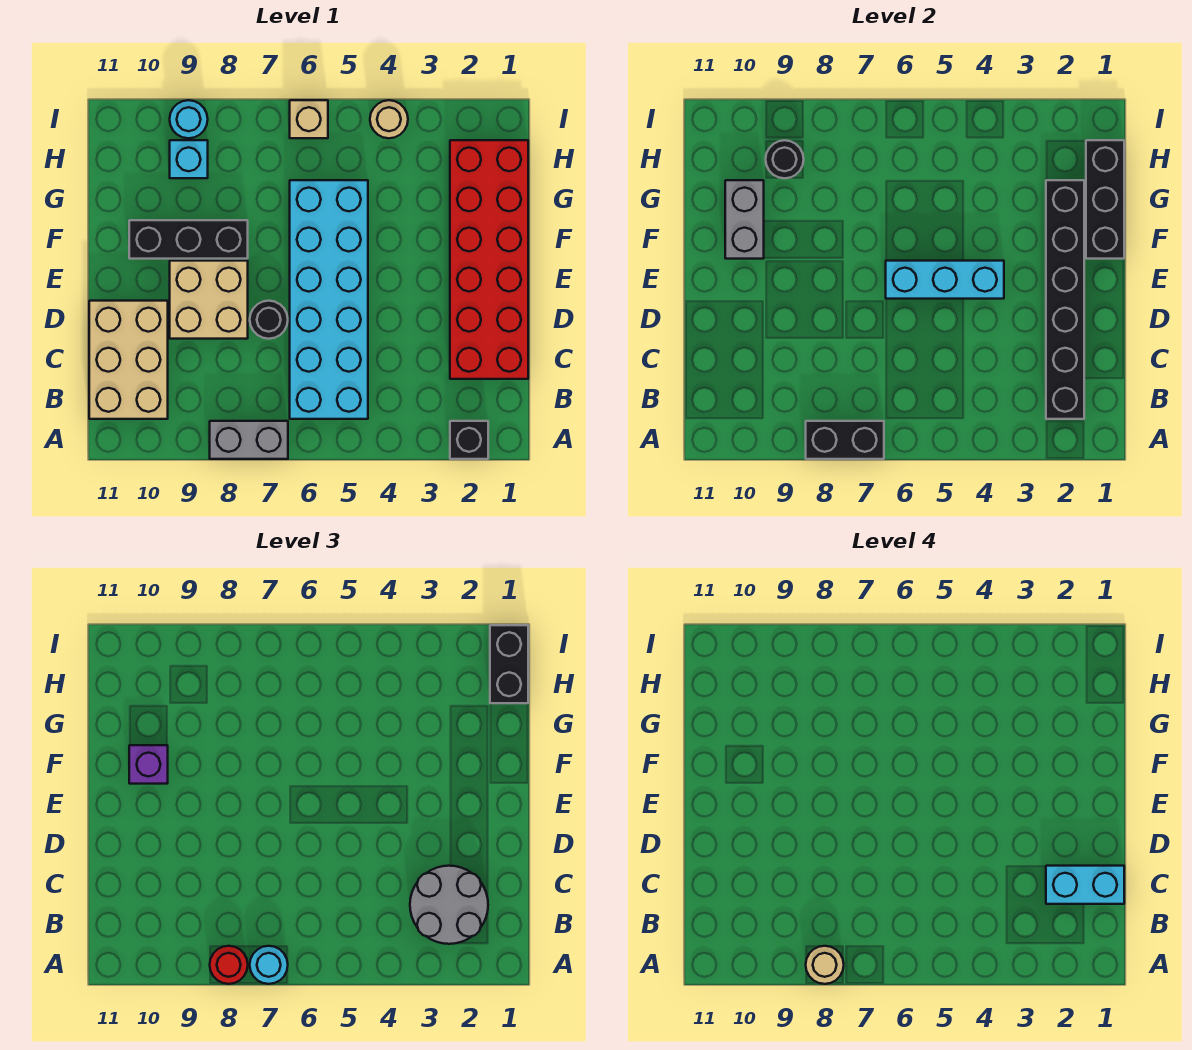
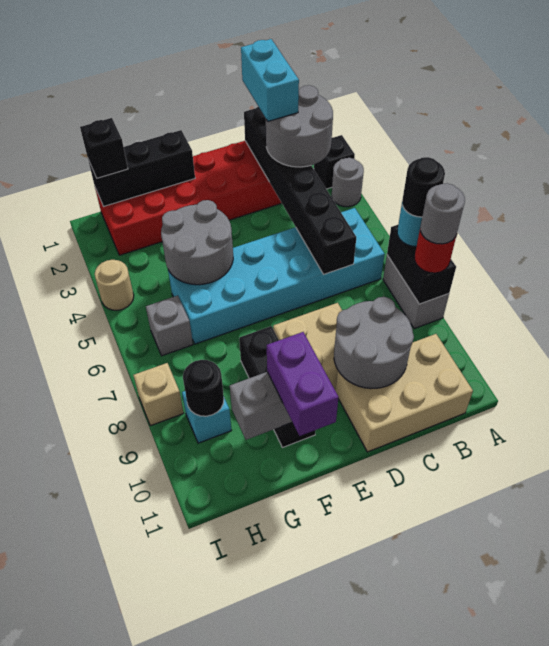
none -> grey 1x1 round brick [332,158,364,207]
tan 1x1 round brick [806,946,844,984] -> grey 1x1 round brick [420,183,465,244]
black 1x6 brick [1046,180,1084,419] -> black 1x6 brick turned to [244,107,356,274]
none -> grey 2x2 round brick [334,297,414,389]
black 1x1 round brick [250,301,288,339] -> black 1x1 round brick moved to [402,157,445,217]
cyan 1x3 brick [886,261,1004,299] -> none
none -> grey 2x2 round brick [161,200,233,285]
purple 1x1 brick [129,745,168,784] -> purple 1x2 brick [267,332,339,436]
black 1x2 brick [490,625,528,703] -> black 1x1 brick [80,118,128,178]
none -> grey 1x1 brick [146,296,193,356]
tan 1x1 brick [290,100,328,138] -> tan 1x1 brick moved to [133,363,184,426]
cyan 1x1 round brick [170,100,208,138] -> none

